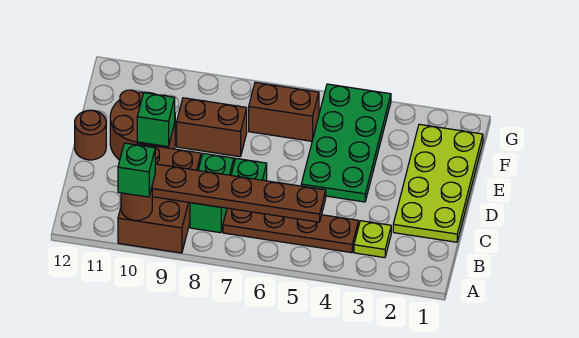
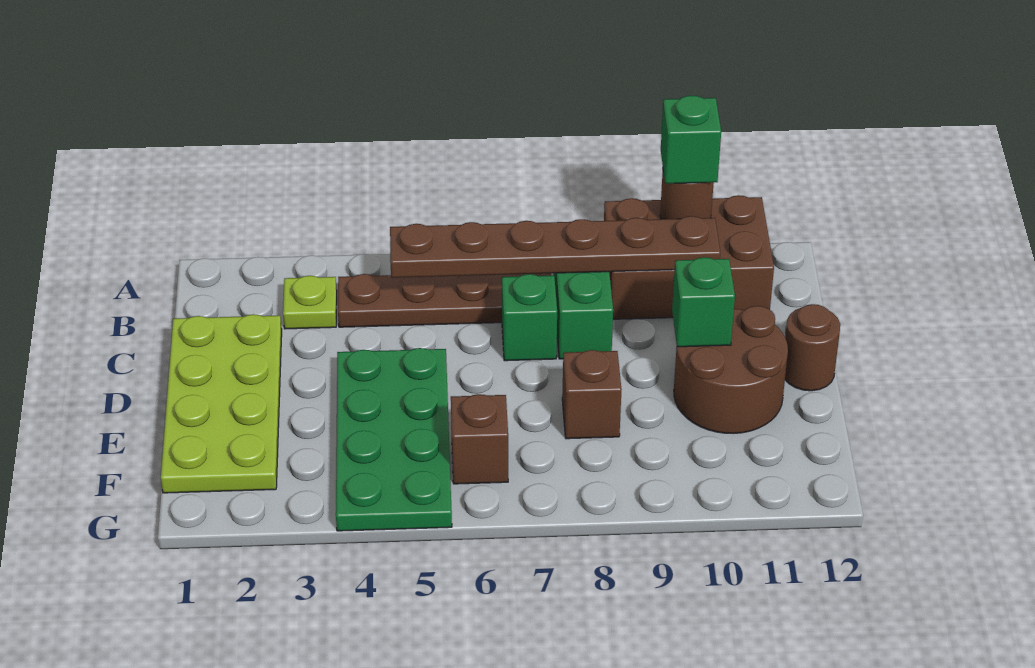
brown 2x3 brick [118,143,201,253] -> brown 2x3 brick turned to [604,195,774,319]
brown 1x2 brick [177,98,247,157] -> brown 1x1 brick [562,350,622,439]
brown 1x2 brick [249,82,319,141] -> brown 1x1 brick [451,394,508,484]

